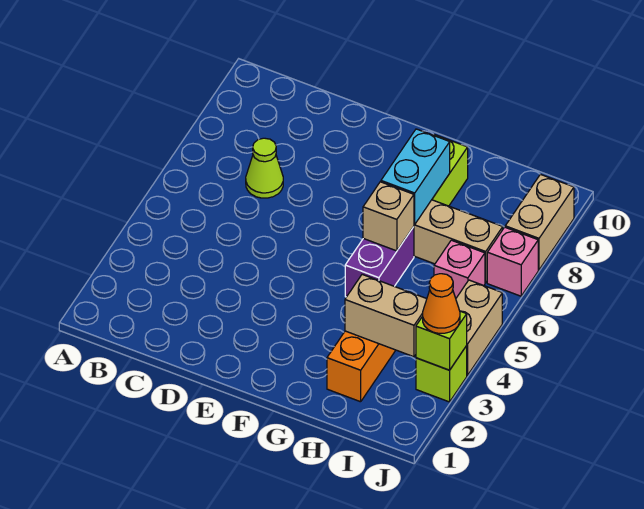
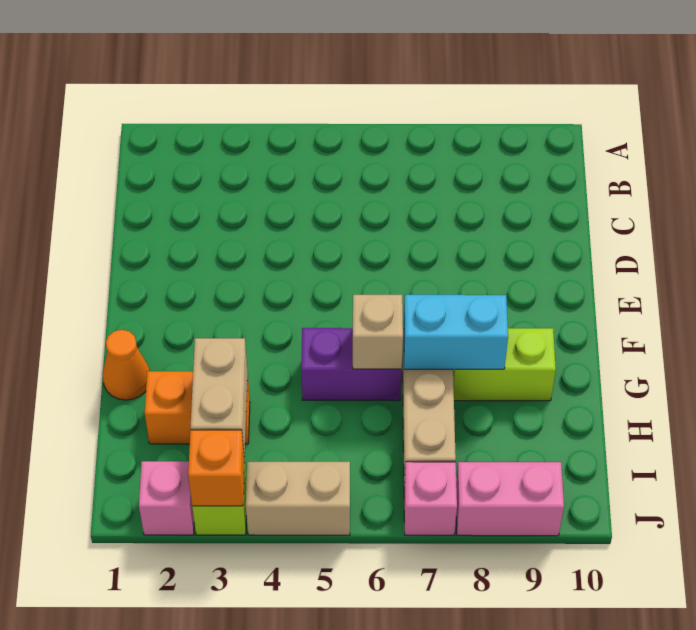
lime 1x1 cone [246,138,283,198] -> none
pink 1x1 brick [434,240,485,298] -> pink 1x1 brick moved to [139,461,194,535]
lime 1x1 brick [416,311,467,370] -> orange 1x1 brick [188,430,245,506]
orange 1x1 cone [423,274,460,333] -> orange 1x1 cone moved to [103,330,150,400]
tan 1x2 brick [505,174,574,270] -> pink 1x2 brick [456,462,564,536]

